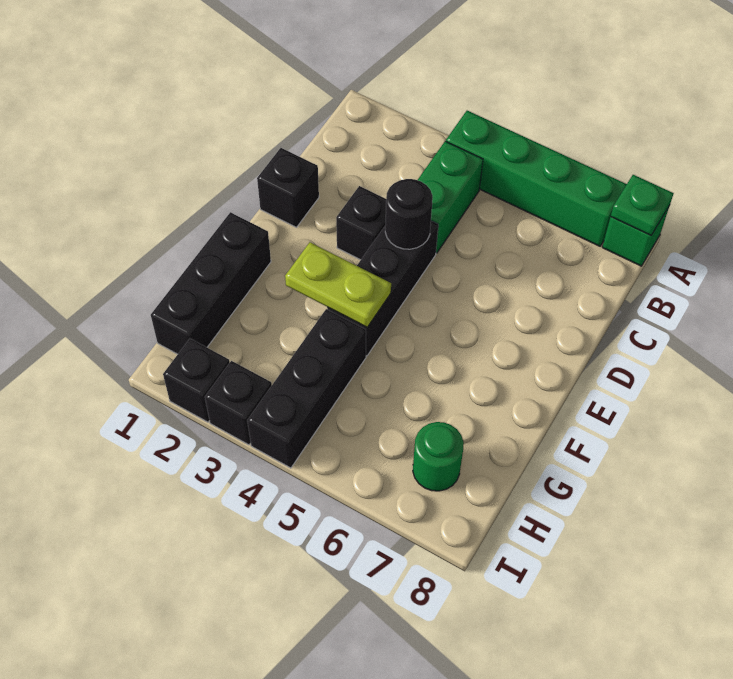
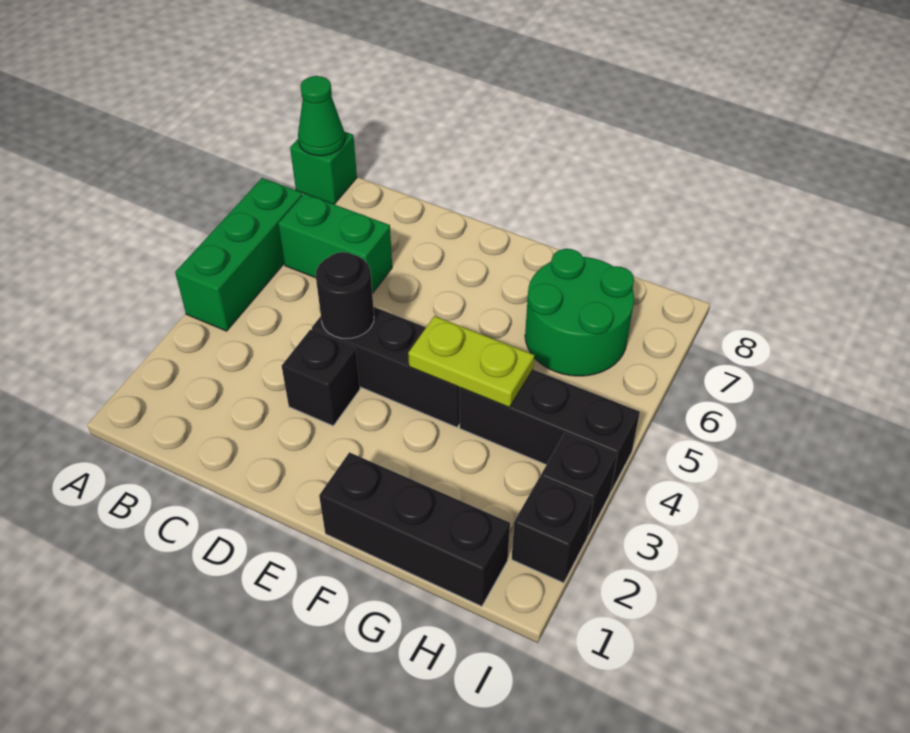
green 1x4 brick [446,111,627,246] -> green 1x3 brick [175,178,302,331]
green 1x1 plate [611,175,674,235] -> green 1x1 cone [298,76,345,156]
green 1x2 brick [418,141,483,253] -> green 1x2 brick moved to [278,194,392,294]
black 1x1 brick [257,148,319,227] -> none
lime 1x2 plate [285,242,391,327] -> lime 1x2 plate turned to [408,316,534,407]
green 1x1 round brick [413,422,464,491] -> green 2x2 round brick [525,249,634,376]

